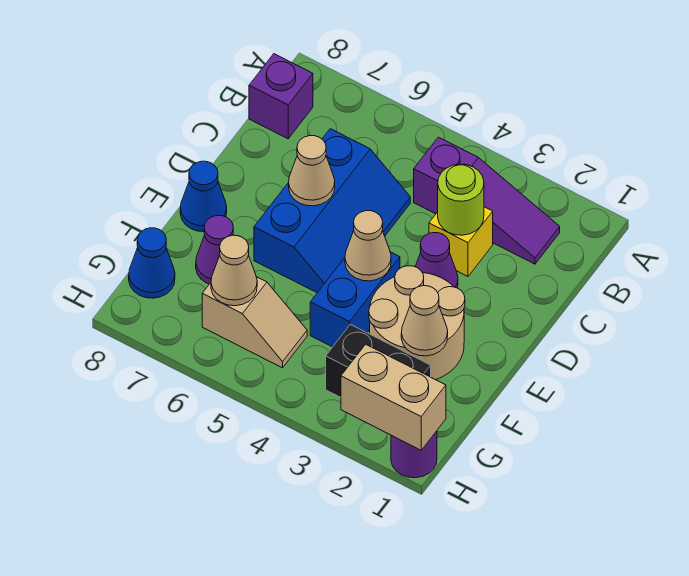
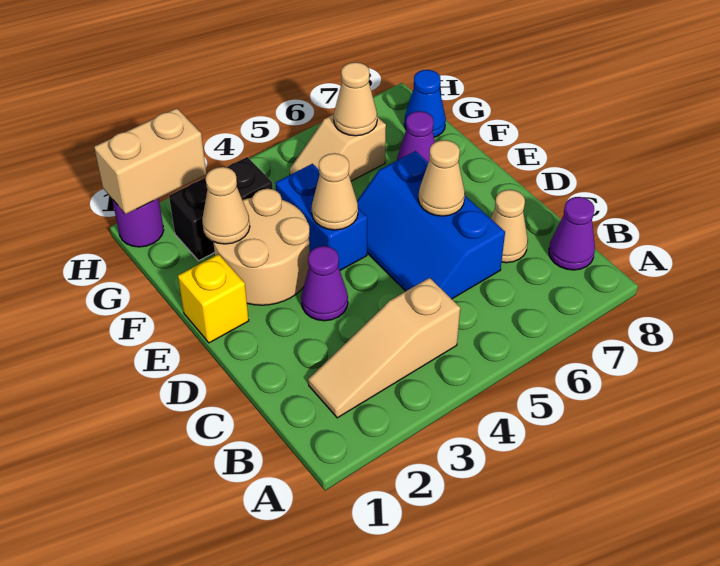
purple 1x3 slope [414,137,560,264] -> tan 1x3 slope [308,278,460,418]
purple 1x1 brick [249,54,313,139] -> purple 1x1 cone [549,197,595,270]
yellow 1x1 brick [429,207,493,276] -> yellow 1x1 brick moved to [178,254,249,343]
lime 1x1 round brick [438,164,484,235] -> none
none -> tan 1x1 cone [491,190,528,263]
blue 1x1 cone [180,161,227,232] -> none

